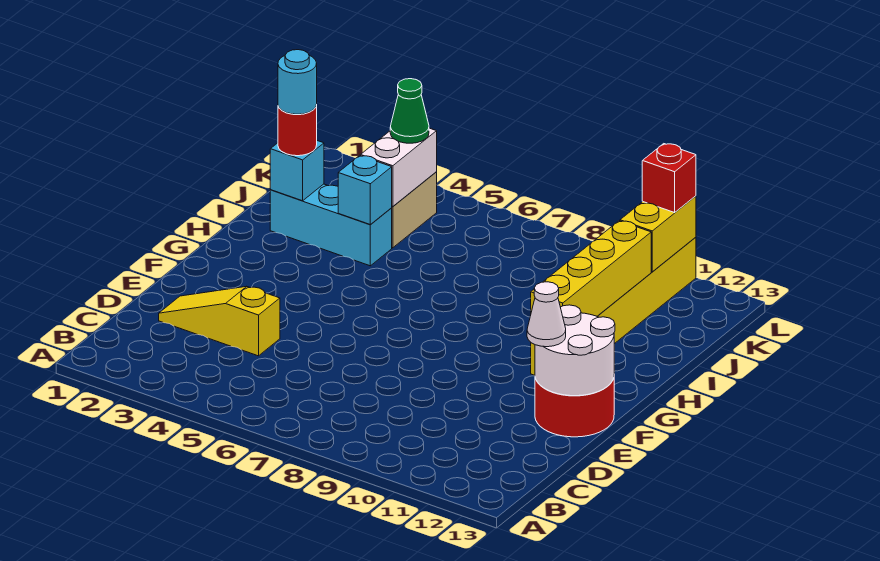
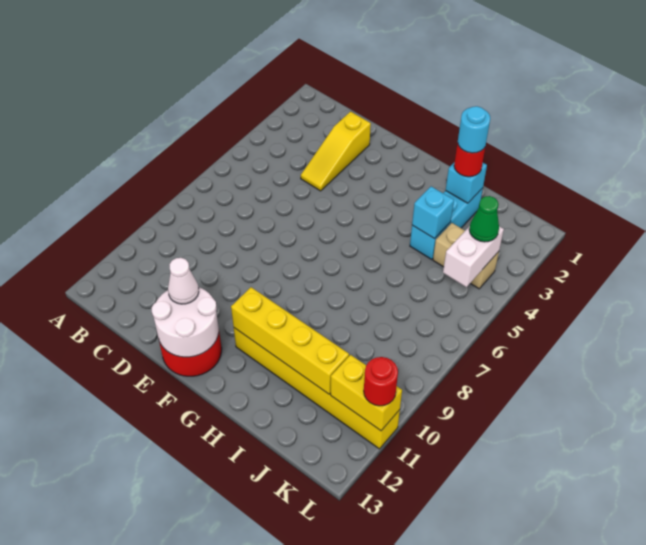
yellow 1x3 slope [159,286,280,356] -> yellow 1x3 slope turned to [301,112,371,191]
white 1x2 brick [361,128,437,207] -> white 1x2 brick turned to [443,226,504,287]
red 1x1 brick [642,144,696,213] -> red 1x1 round brick [364,357,398,406]

